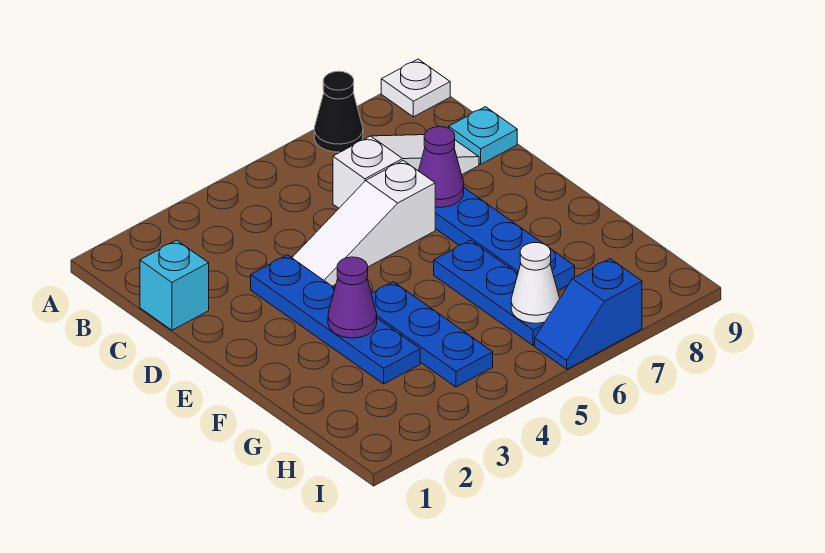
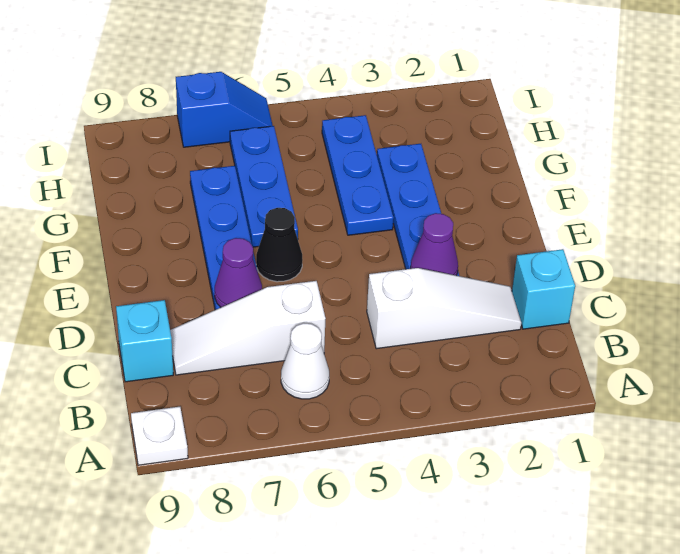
black 1x1 cone [314,71,363,152] -> black 1x1 cone moved to [256,208,303,282]
cyan 1x1 plate [449,107,517,164] -> cyan 1x1 brick [116,300,173,382]
white 1x3 slope [292,160,435,286] -> white 1x3 slope moved to [367,268,521,349]
purple 1x1 cone [328,257,377,338] -> purple 1x1 cone moved to [411,213,458,276]
white 1x1 cone [511,243,560,323] -> white 1x1 cone moved to [281,323,329,399]

